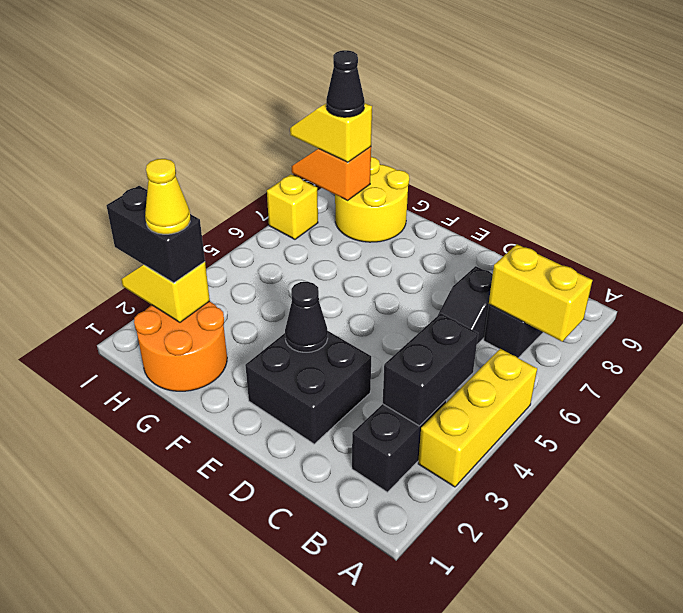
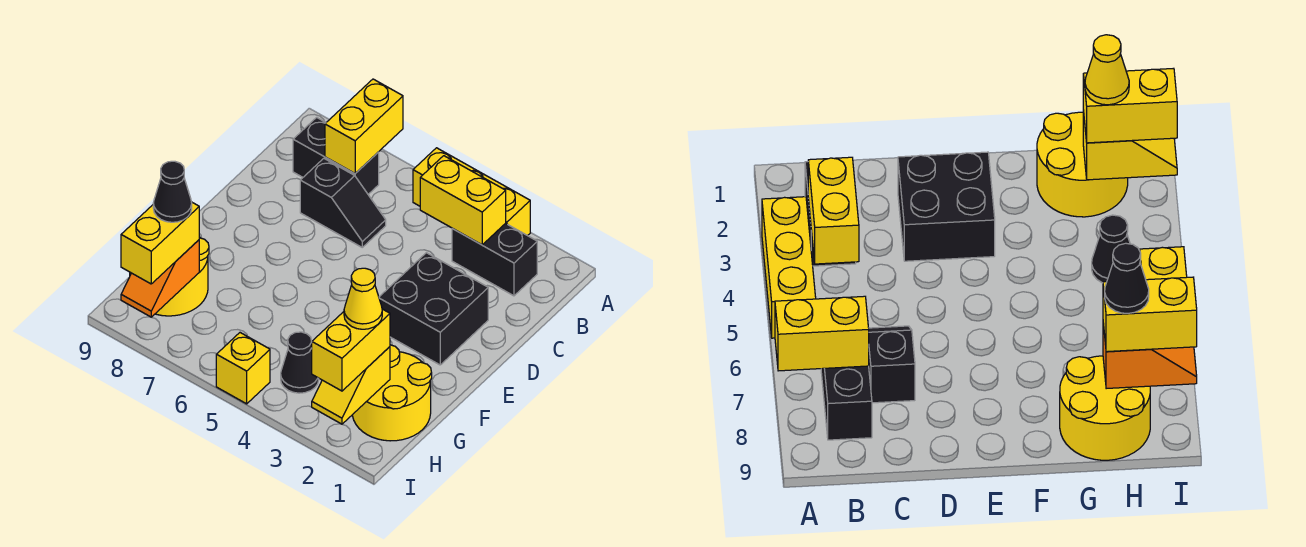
black 1x2 brick [383,313,478,426] -> yellow 1x2 brick [420,156,506,245]
black 1x1 cone [285,282,328,352] -> black 1x1 cone moved to [281,332,319,393]
orange 2x2 round brick [134,301,227,391] -> yellow 2x2 round brick [352,345,432,441]
black 1x2 brick [106,186,205,283] -> yellow 1x2 brick [312,309,390,391]
yellow 1x2 slope [290,103,372,162] -> yellow 1x2 brick [121,202,199,284]
yellow 1x1 brick [267,174,318,239] -> yellow 1x1 brick moved to [216,333,270,404]

